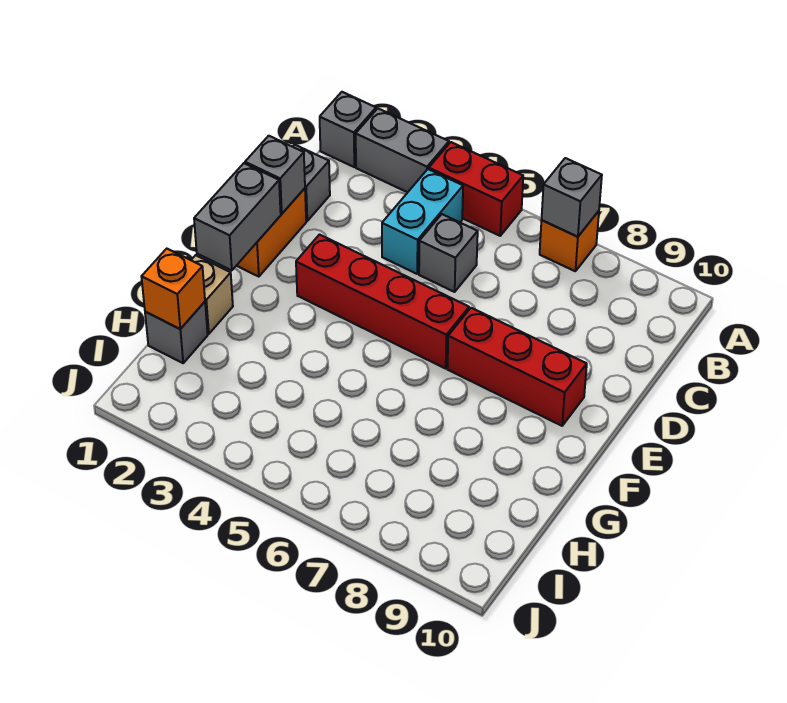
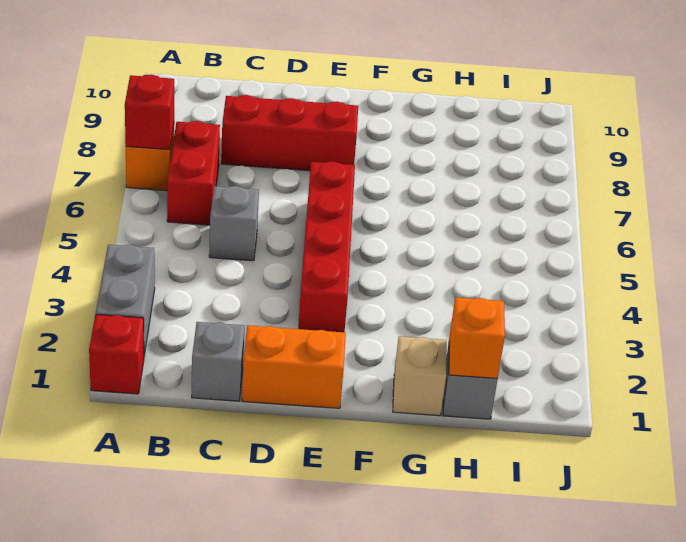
grey 1x1 brick [320,92,376,167] -> red 1x1 brick [89,314,144,394]
red 1x2 brick [429,142,523,236] -> red 1x2 brick moved to [167,121,220,225]
grey 1x1 brick [542,158,602,237] -> red 1x1 brick [125,75,174,150]
cyan 1x2 brick [382,169,463,274] -> none
grey 1x1 brick [245,136,305,214] -> none
grey 1x2 brick [194,163,281,270] -> none
red 1x3 brick [447,308,587,426] -> red 1x3 brick turned to [221,95,358,171]

